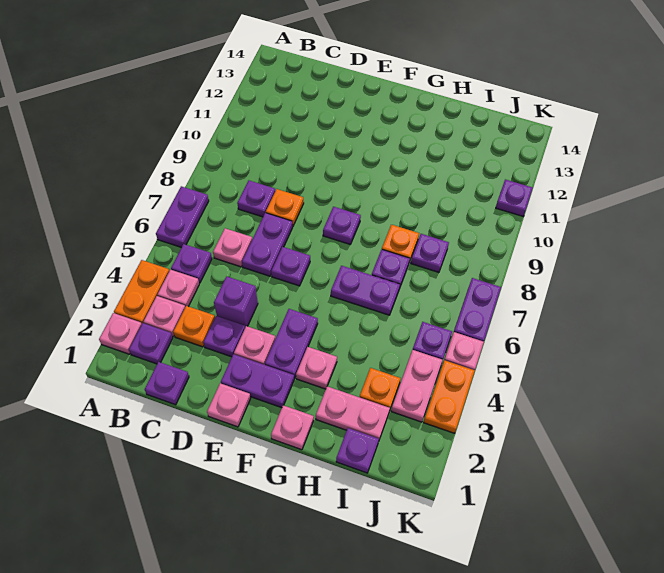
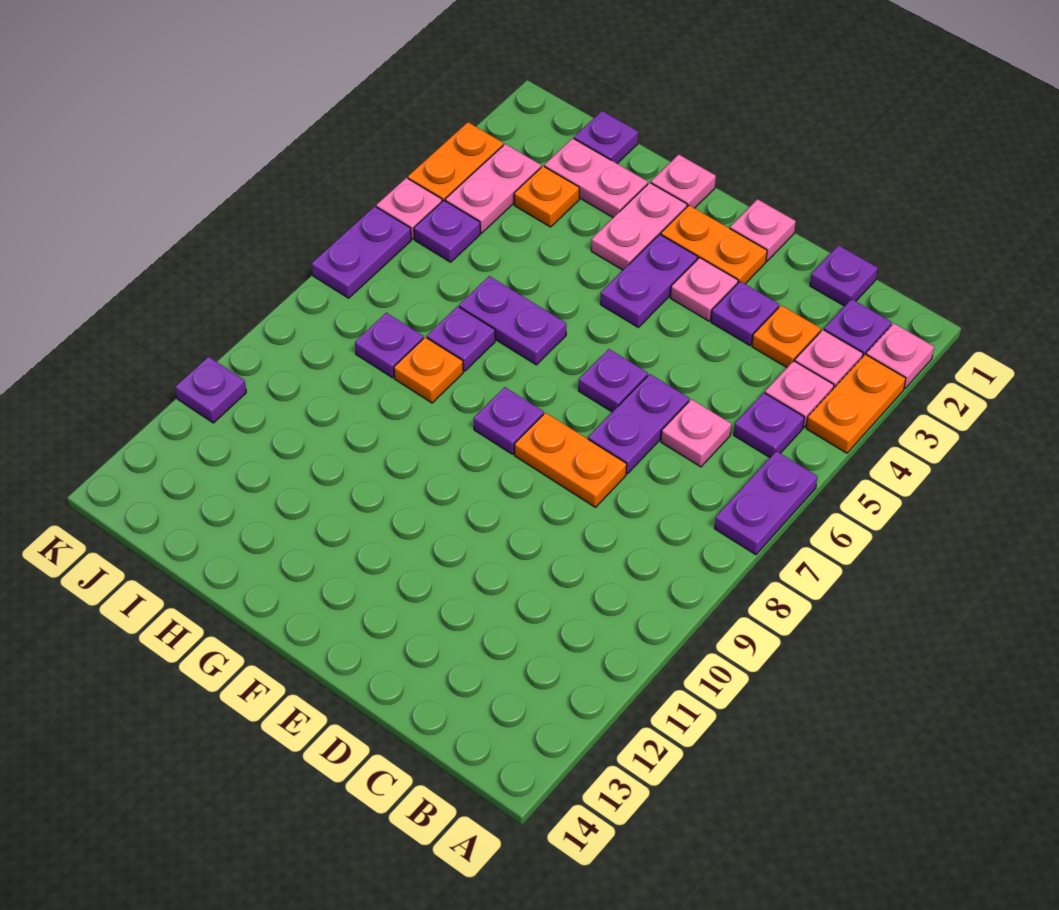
purple 1x1 plate [237,181,275,217] -> none
purple 1x1 brick [214,277,258,327] -> none
orange 1x1 plate [266,189,304,226] -> orange 1x2 plate [515,413,627,507]
purple 1x2 plate [221,354,294,408] -> orange 1x2 plate [661,205,767,284]
pink 1x1 plate [296,347,337,389] -> pink 1x2 plate [591,183,687,270]

